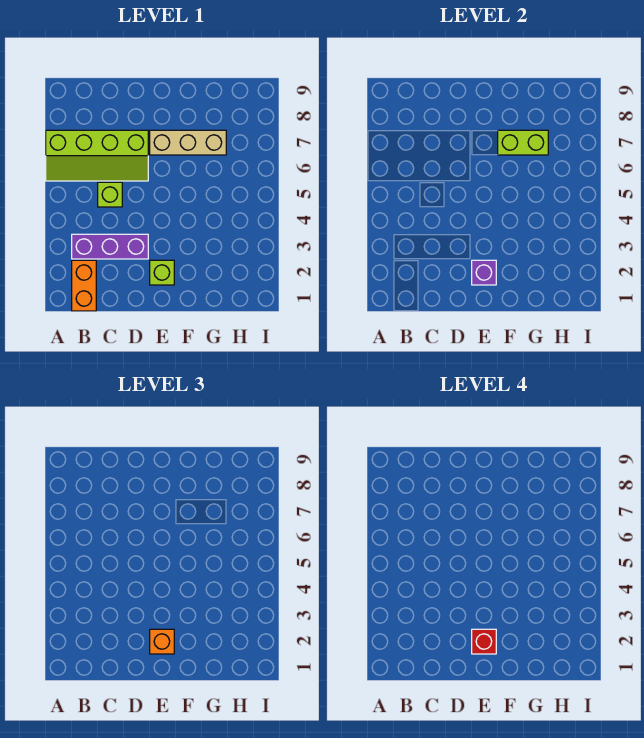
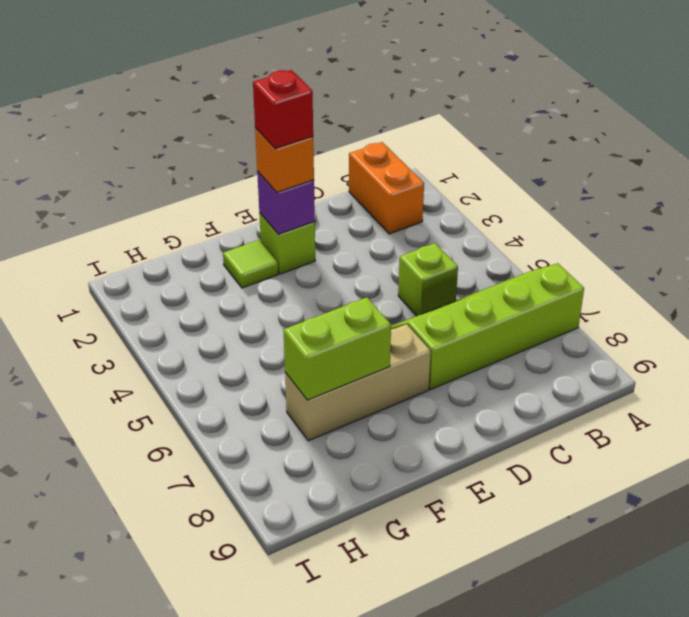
purple 1x3 brick [72,234,148,259] -> none
none -> lime 1x1 tile [223,240,278,288]

